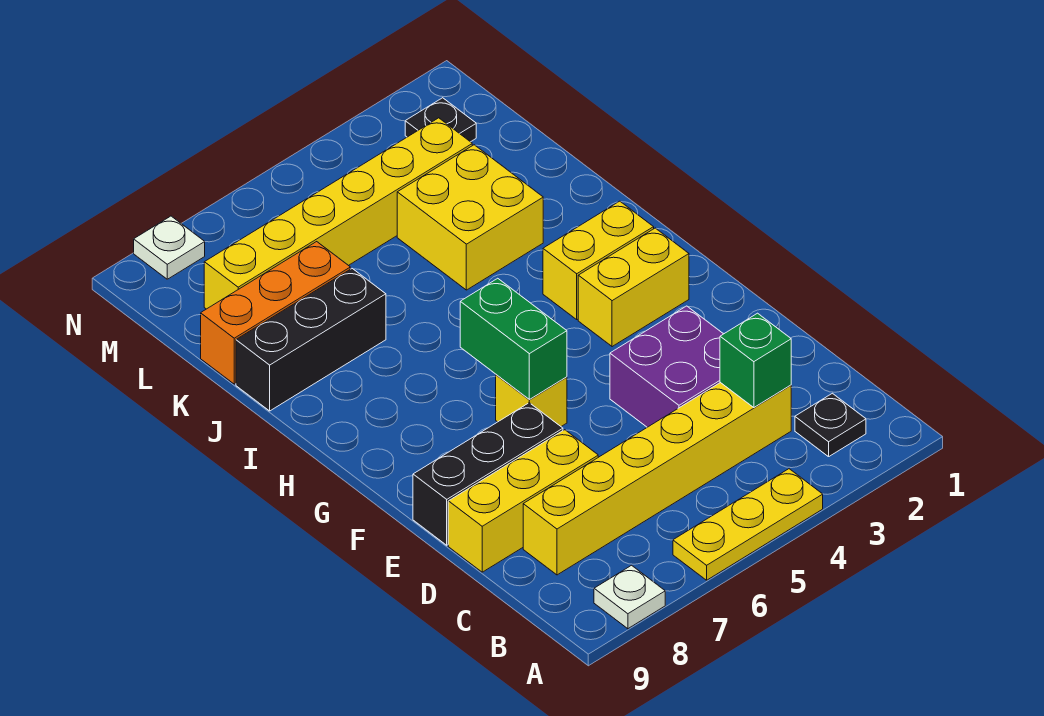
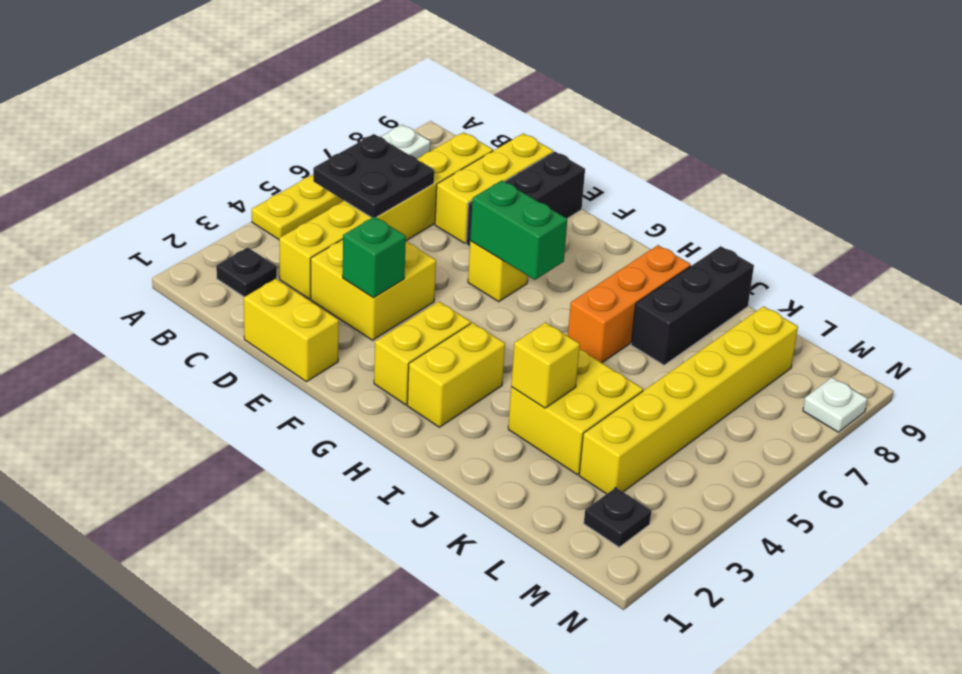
none -> black 2x2 plate [313,134,434,218]
green 1x1 brick [720,313,791,408] -> green 1x1 brick moved to [343,217,406,298]
none -> yellow 1x2 brick [244,279,339,382]
purple 2x2 brick [610,306,723,427] -> yellow 2x2 brick [311,239,436,340]
none -> yellow 1x1 brick [511,322,580,408]
orange 1x3 brick [201,242,350,384] -> orange 1x3 brick moved to [568,245,691,363]

